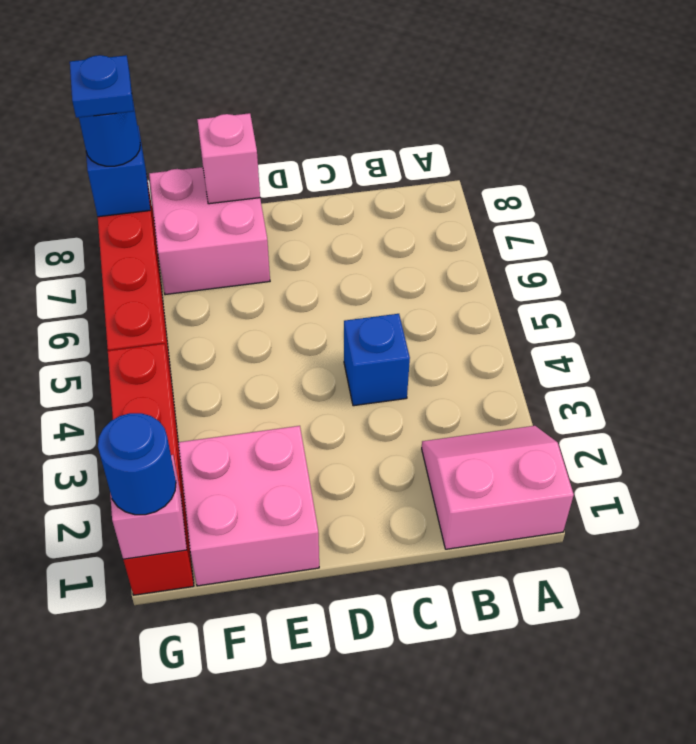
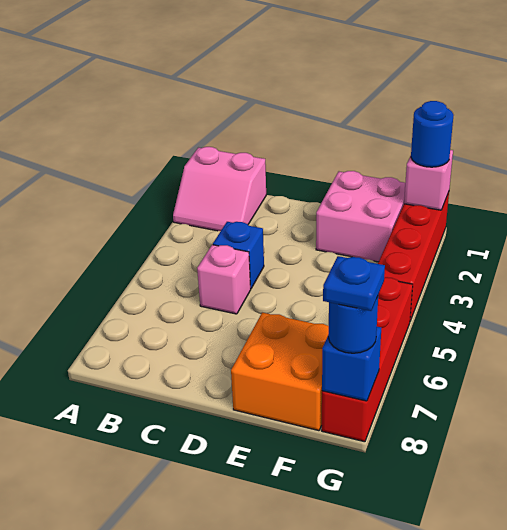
pink 2x2 brick [149,167,270,295] -> orange 2x2 brick [231,313,329,431]
pink 1x1 brick [197,113,260,204] -> pink 1x1 brick moved to [197,245,251,314]

